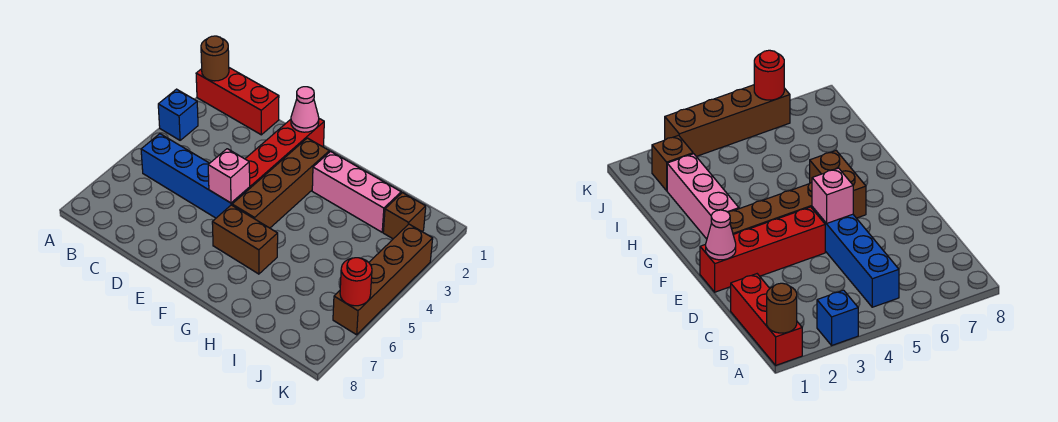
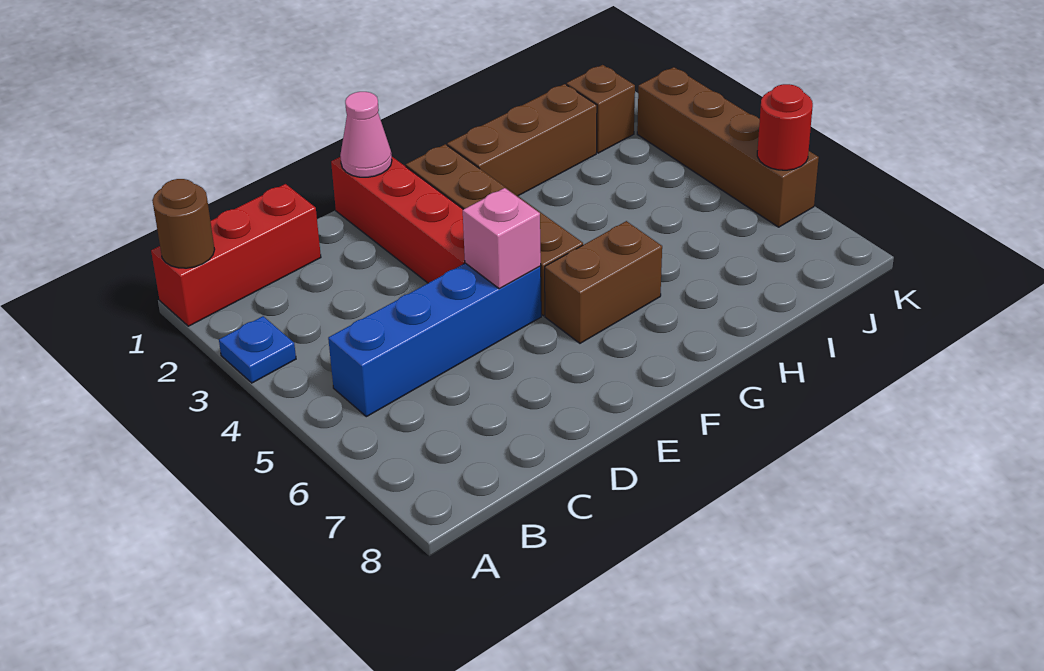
blue 1x1 brick [158,89,198,140] -> blue 1x1 plate [219,316,296,383]
pink 1x3 brick [312,151,401,232] -> brown 1x3 brick [447,84,597,196]

